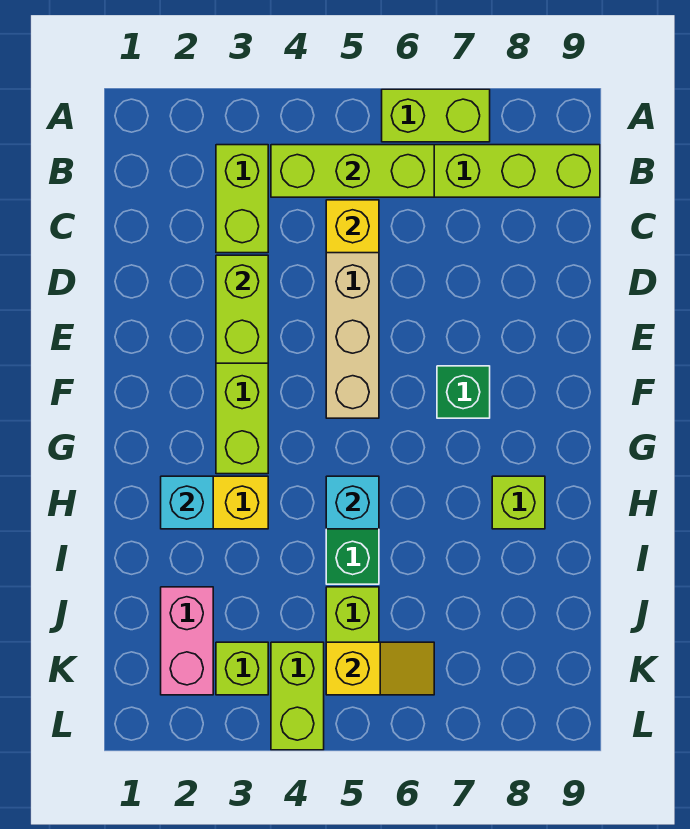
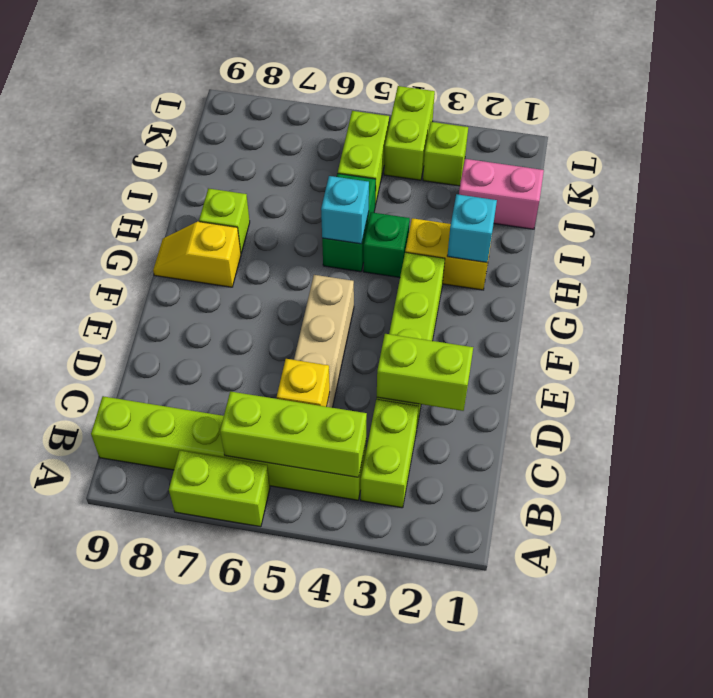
lime 1x2 brick [216,255,268,363] -> lime 1x2 brick turned to [377,334,473,411]
green 1x1 brick [437,366,490,418] -> green 1x1 brick moved to [363,212,410,278]
pink 1x2 brick [161,587,213,695] -> pink 1x2 brick turned to [459,159,544,229]
yellow 1x2 slope [326,642,434,695] -> yellow 1x2 slope moved to [153,222,241,287]

